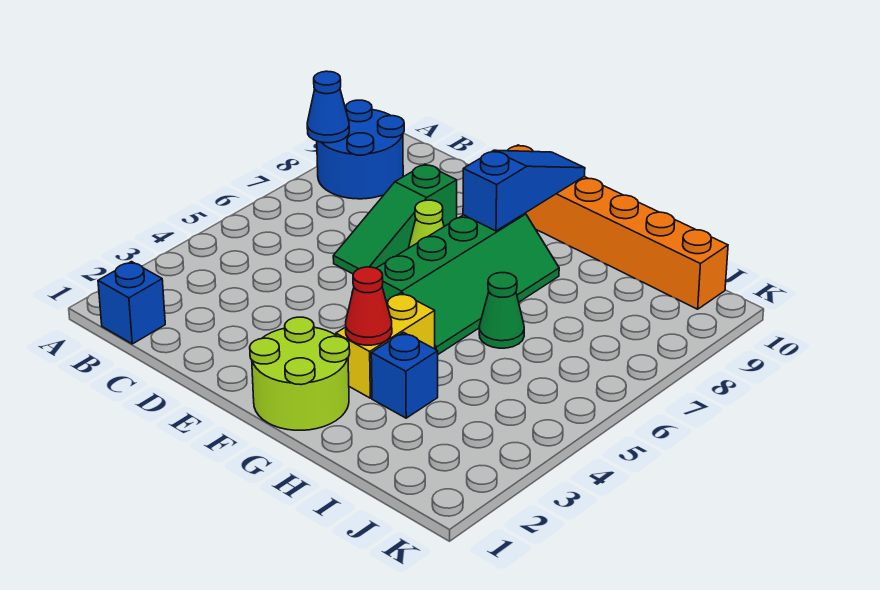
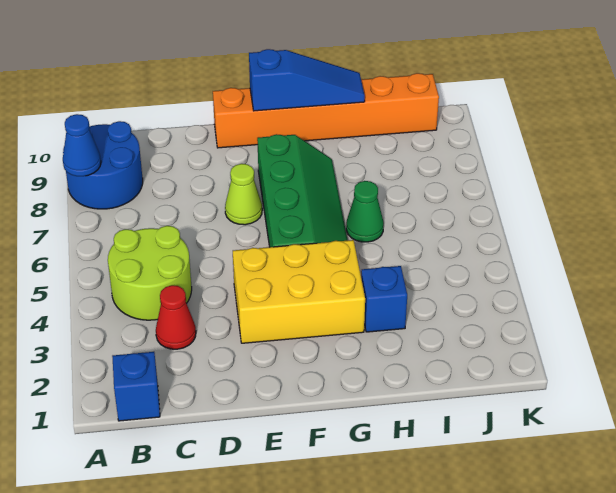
green 1x3 slope [333,164,457,274] -> none
lime 2x2 round brick [250,317,350,430] -> lime 2x2 round brick moved to [108,226,192,320]
blue 1x3 slope [463,150,585,231] -> blue 1x3 slope turned to [249,49,365,111]
yellow 1x2 brick [336,293,435,398] -> yellow 2x3 brick [233,240,365,343]
red 1x1 cone [346,267,392,345] -> red 1x1 cone moved to [156,285,196,349]

